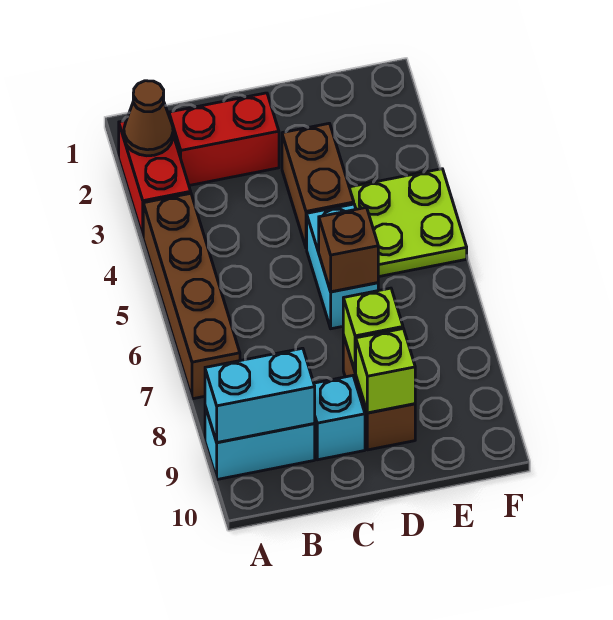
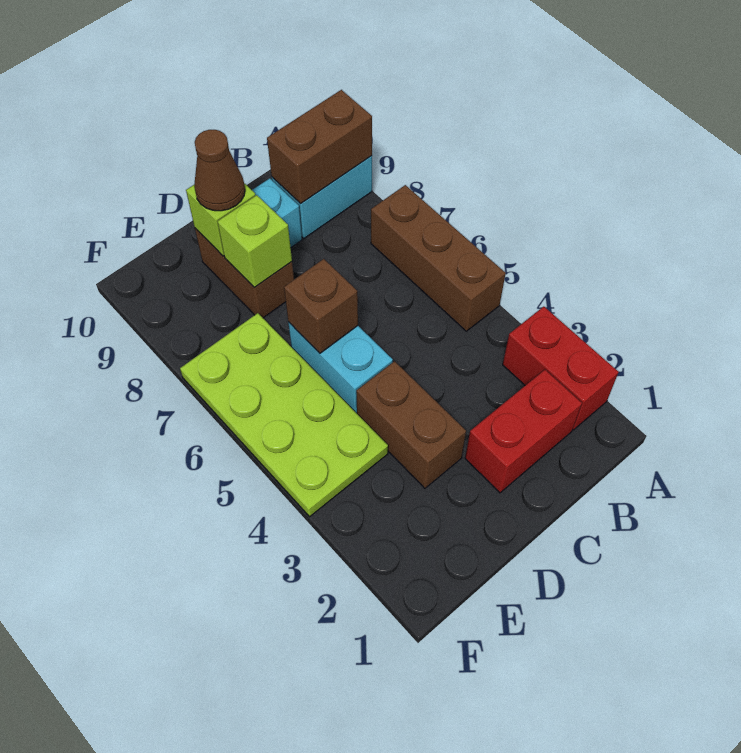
brown 1x1 cone [124,81,173,156] -> brown 1x1 cone moved to [194,130,245,211]
brown 1x4 brick [143,193,240,399] -> brown 1x3 brick [371,185,506,331]
cyan 1x2 brick [205,348,315,442] -> brown 1x2 brick [267,90,372,204]
lime 2x2 plate [349,169,467,277] -> lime 2x4 plate [180,313,388,517]

